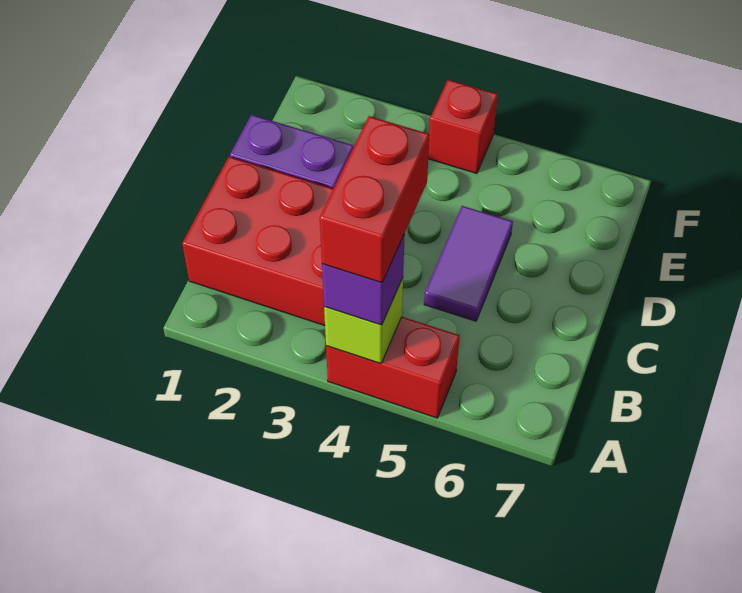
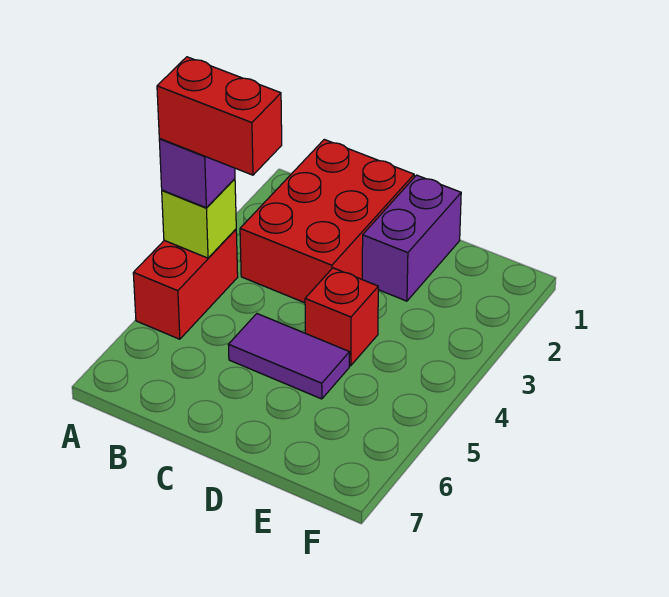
red 1x1 brick [428,80,498,173] -> red 1x1 brick moved to [305,268,378,366]

